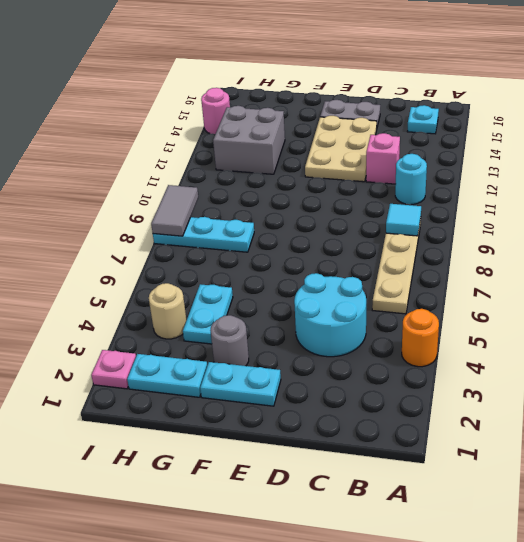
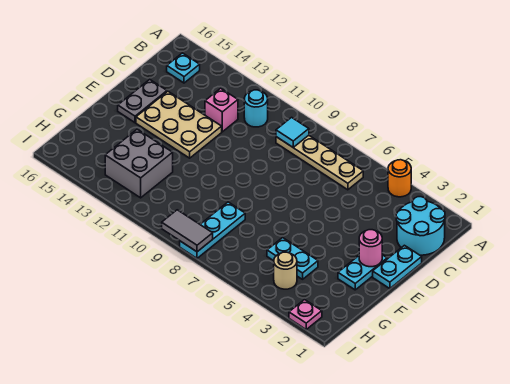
cyan 2x2 round brick [294,273,366,357] -> cyan 2x2 round brick moved to [396,197,445,255]
grey 1x1 round brick [210,315,249,366] -> none
cyan 1x2 plate [127,354,207,397] -> cyan 1x2 plate moved to [373,245,422,289]
pink 1x1 round brick [201,88,230,134] -> pink 1x1 round brick moved to [359,230,382,267]

